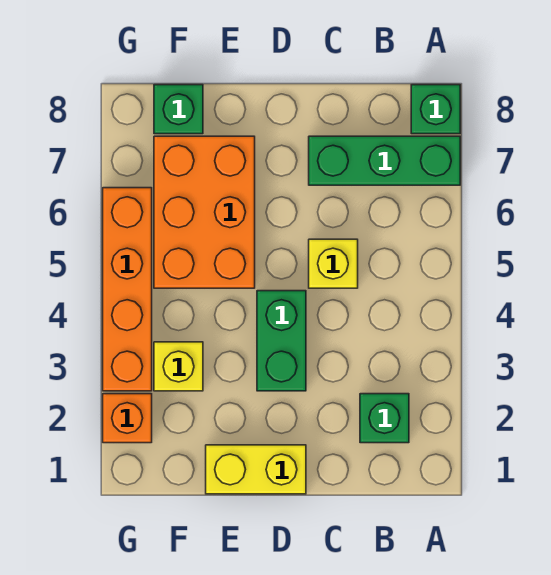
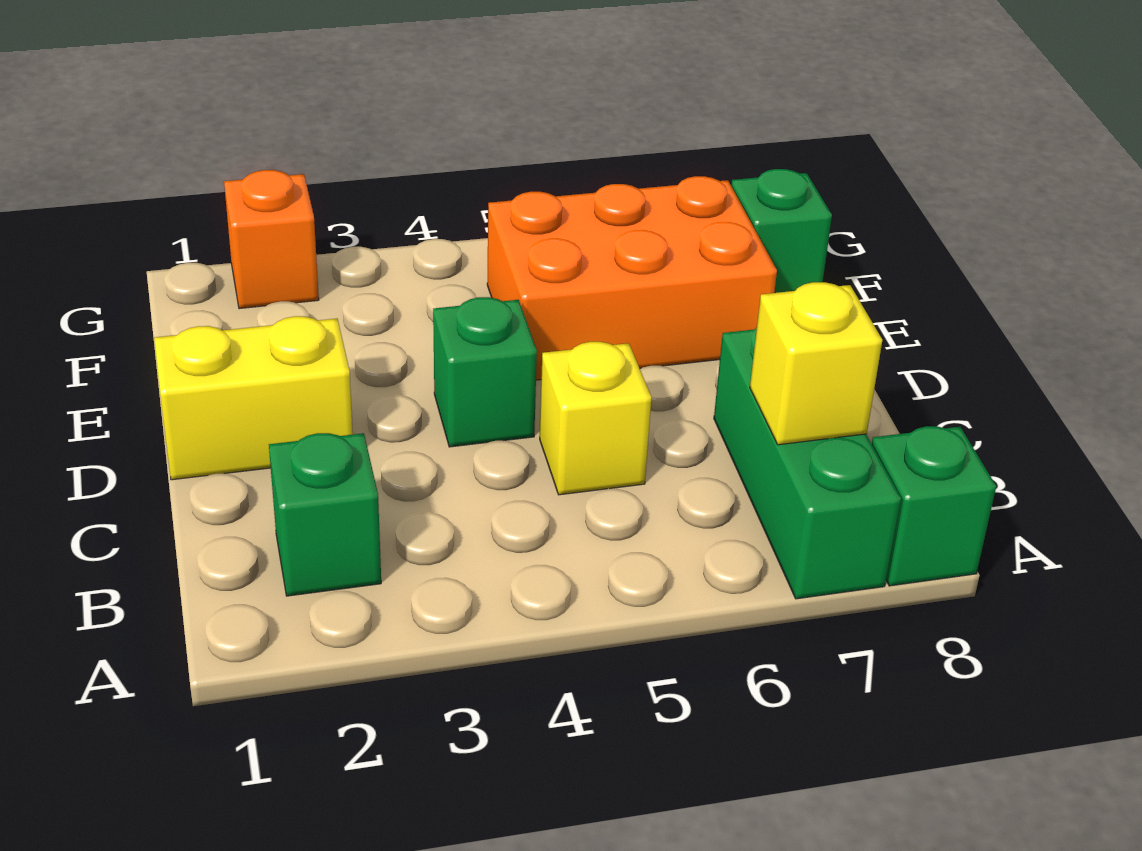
yellow 1x2 brick [206,445,306,494] -> yellow 1x2 brick turned to [154,316,353,480]
green 1x2 brick [257,291,306,391] -> green 1x1 brick [433,297,537,447]
yellow 1x1 brick [154,342,203,391] -> yellow 1x1 brick moved to [750,282,882,445]
orange 1x4 brick [103,188,152,391] -> none

